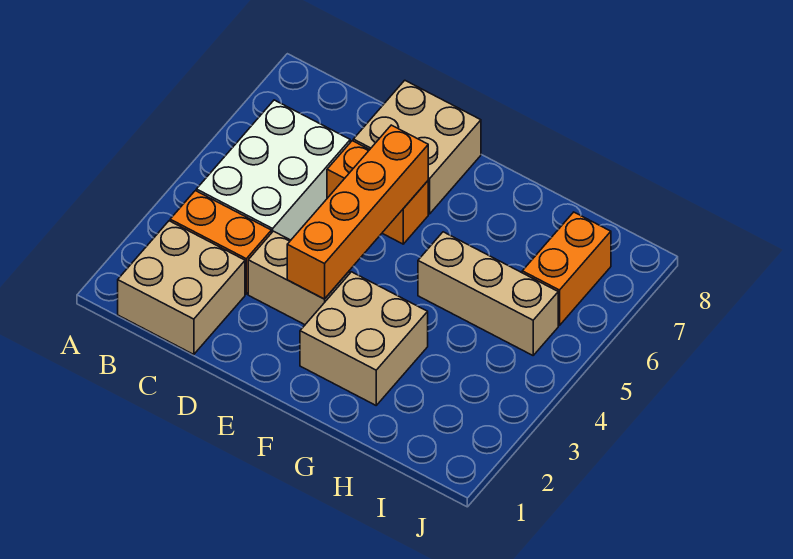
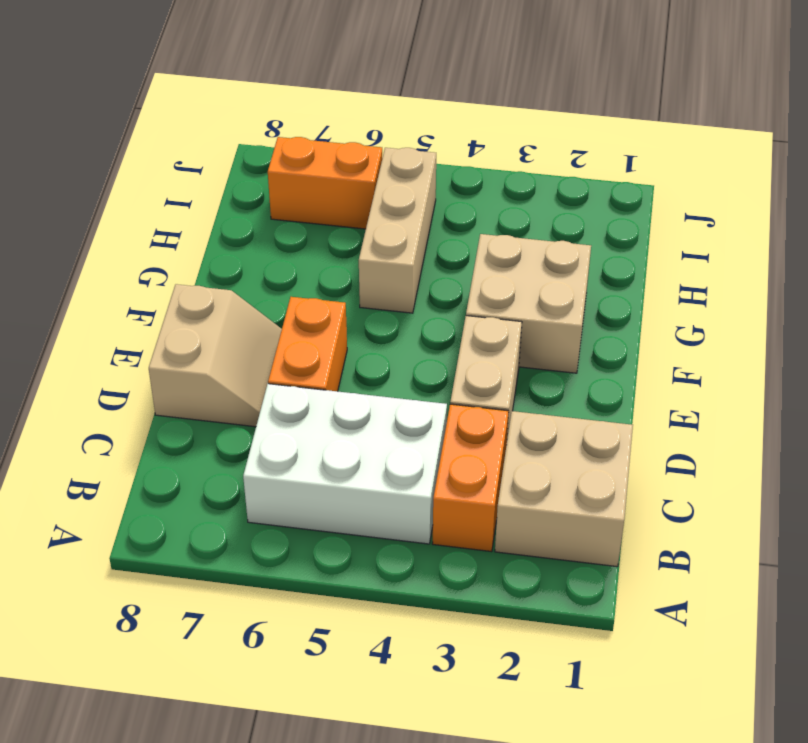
tan 2x2 brick [353,80,481,214] -> tan 2x2 slope [149,284,282,427]
orange 1x4 brick [287,125,428,299] -> none

